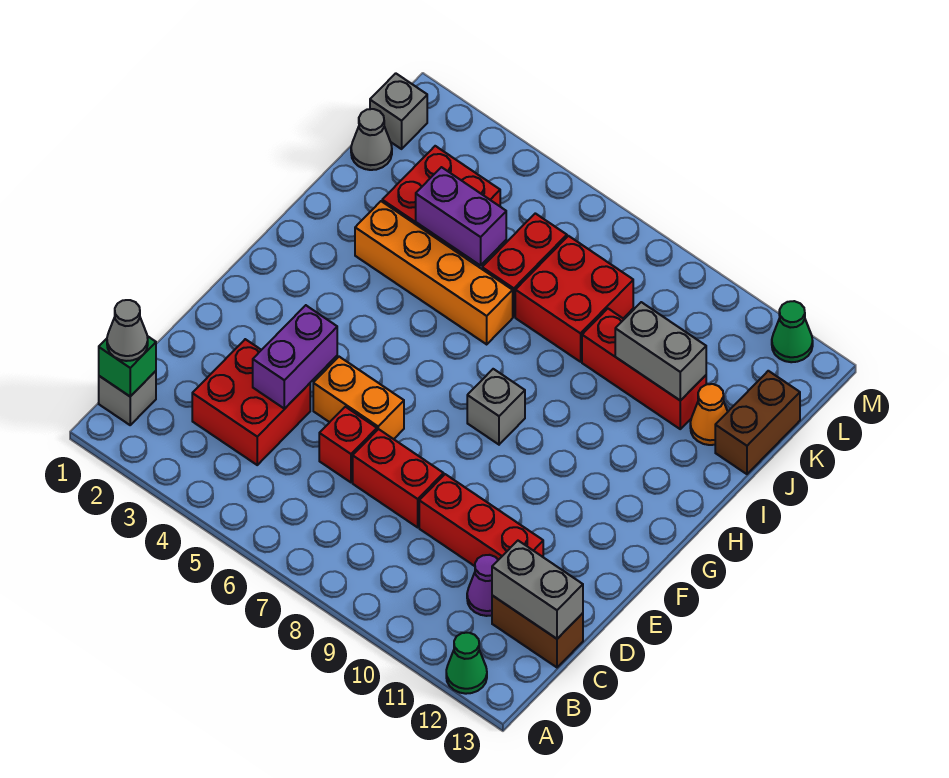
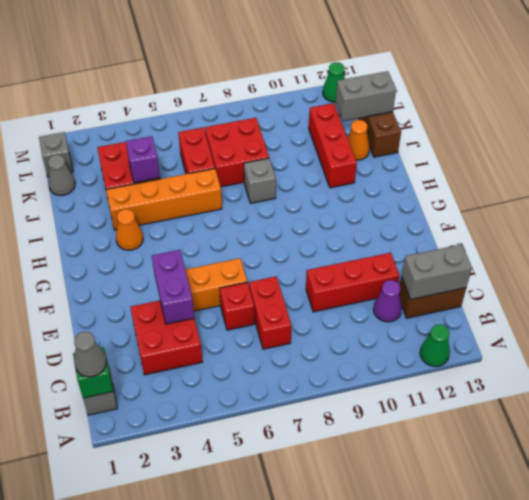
red 1x2 brick [353,429,444,527] -> red 1x2 brick turned to [249,276,291,349]
grey 1x1 brick [467,369,525,444] -> grey 1x1 brick moved to [244,158,276,203]
none -> orange 1x1 cone [116,209,143,250]
purple 1x2 brick [416,167,506,265] -> purple 1x1 brick [126,136,160,183]
red 1x3 brick [582,309,706,429] -> red 1x3 brick turned to [309,103,357,188]
grey 1x2 brick [615,302,706,401] -> grey 1x2 brick moved to [336,71,396,121]

